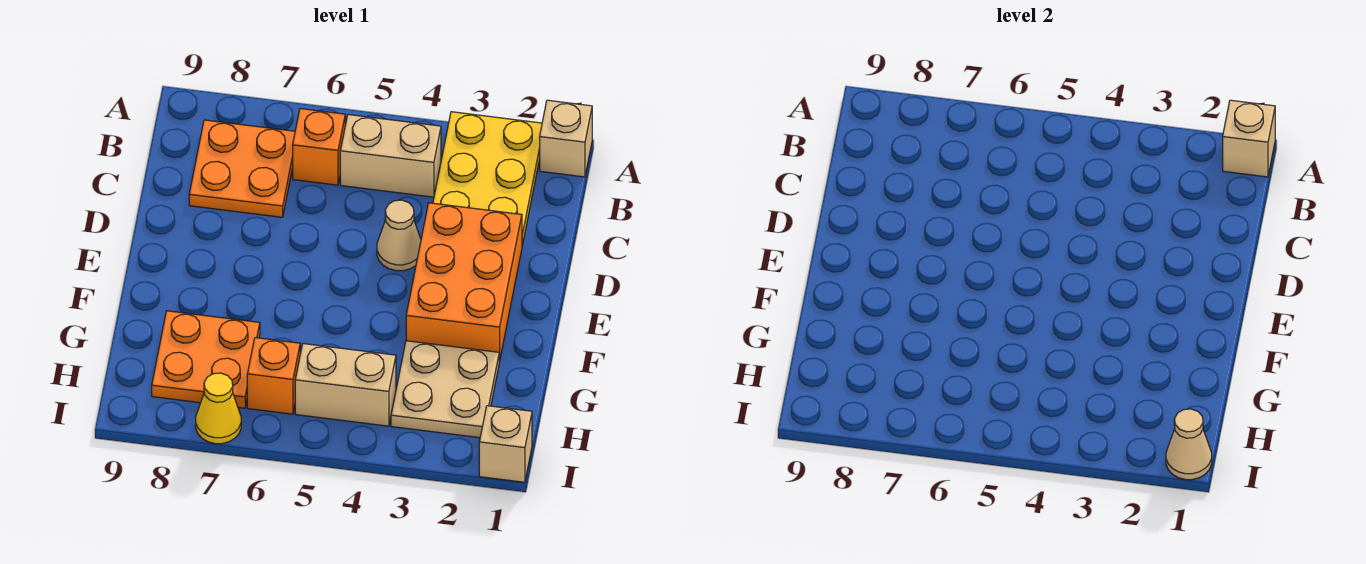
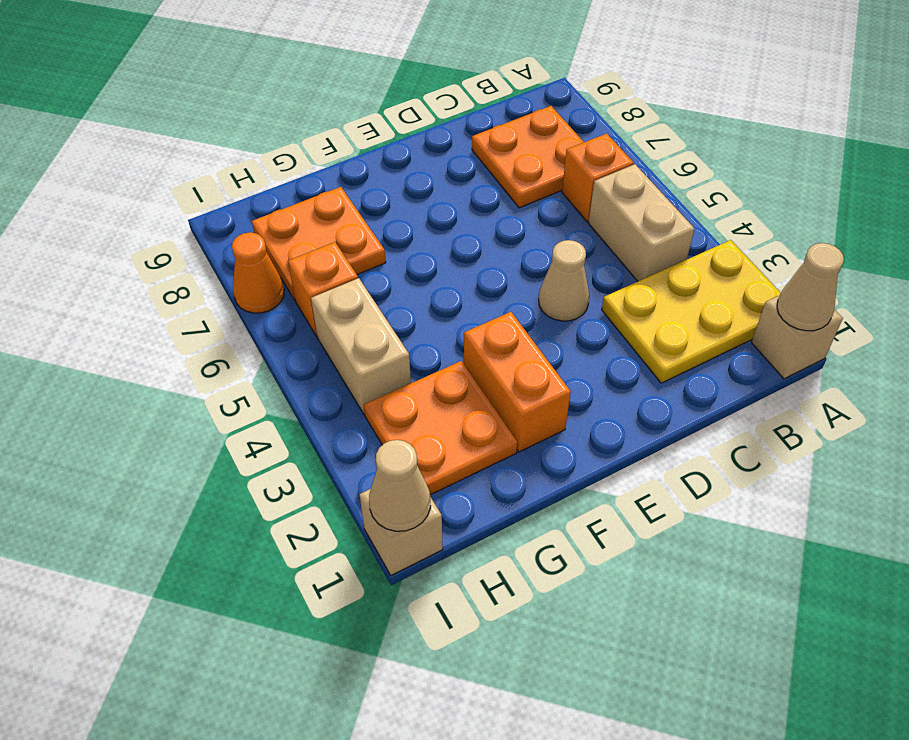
tan 1x1 brick [1223,100,1275,177] -> tan 1x1 cone [777,243,844,331]
orange 2x3 brick [406,203,522,362] -> orange 1x2 brick [464,312,571,452]
tan 2x2 plate [391,341,499,438] -> orange 2x2 plate [364,361,517,495]
yellow 1x1 cone [196,373,241,444] -> orange 1x1 cone [232,232,284,313]

